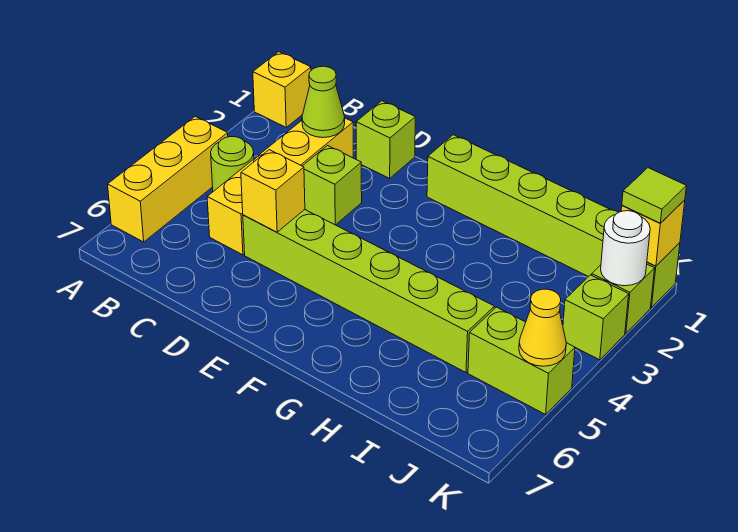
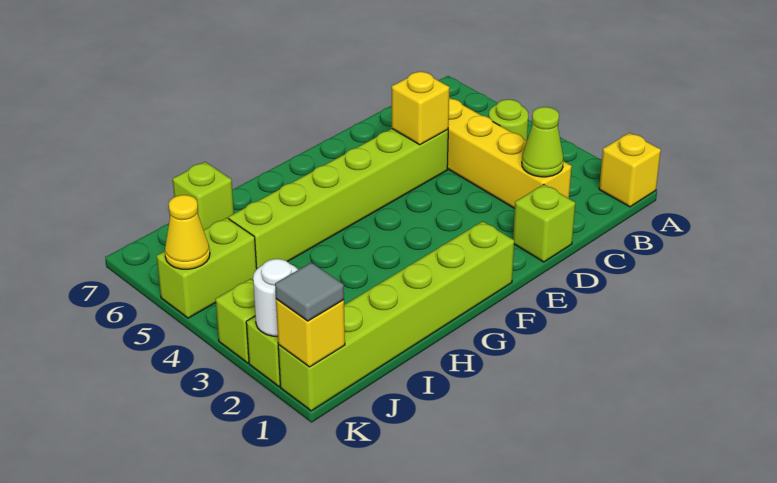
yellow 1x3 brick [108,116,228,242] -> none
lime 1x1 brick [303,146,362,225] -> lime 1x1 brick moved to [173,162,234,230]
lime 1x1 tile [622,168,686,223] -> grey 1x1 tile [275,263,344,321]

